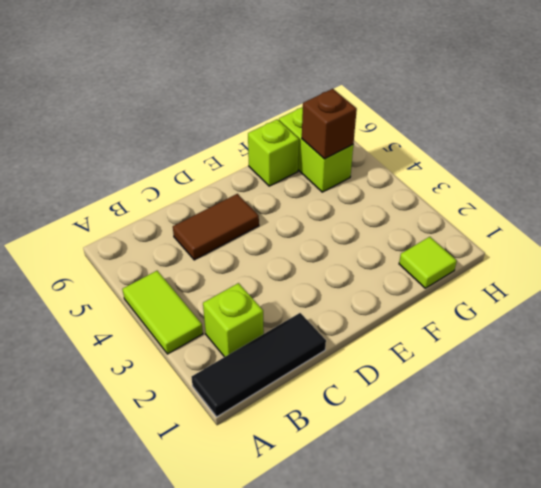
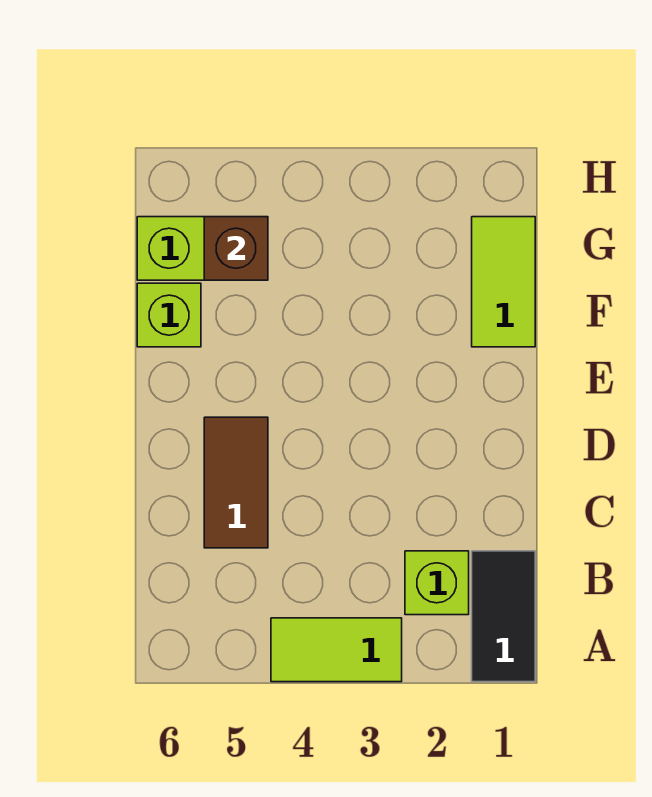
black 1x3 tile [192,313,326,417] -> black 1x2 tile [472,551,535,682]
lime 1x1 tile [399,237,457,288] -> lime 1x2 tile [472,217,535,347]

